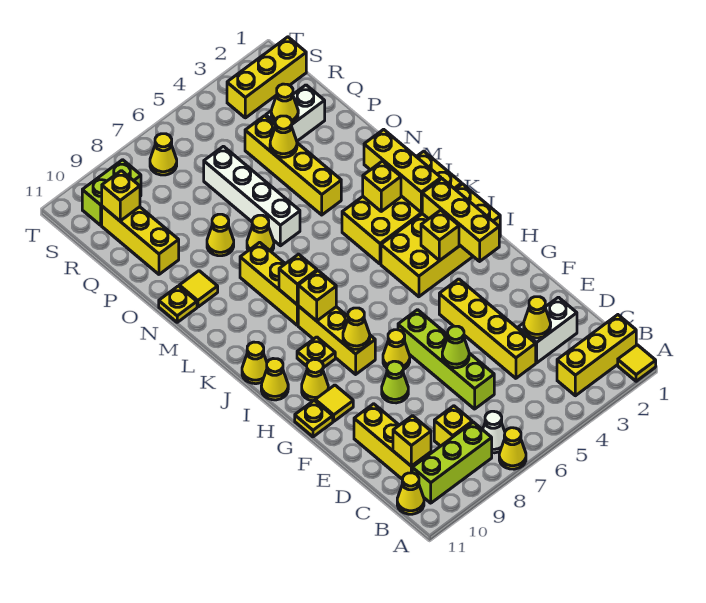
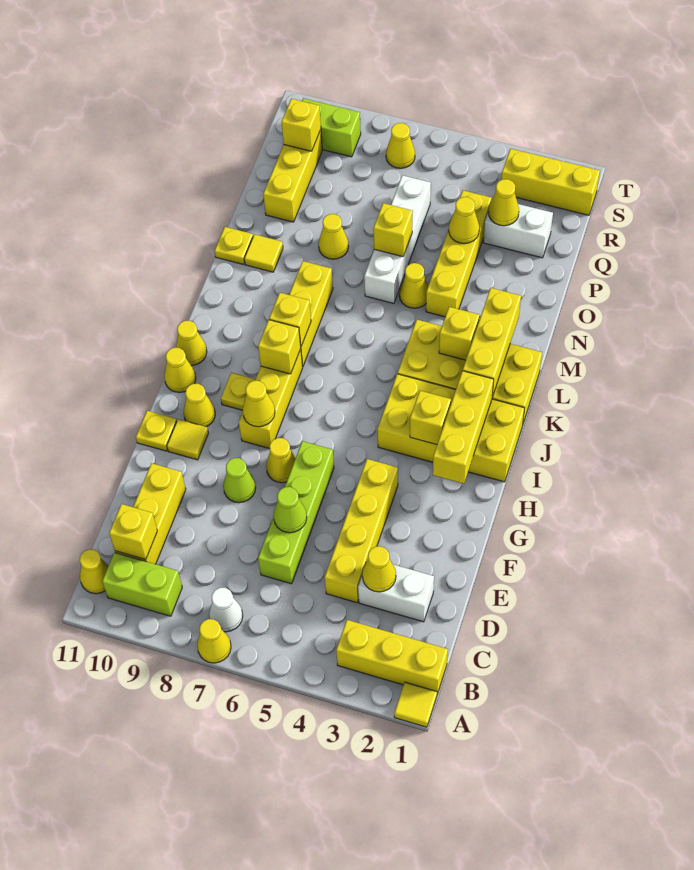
lime 1x3 brick [412,422,492,503] -> lime 1x2 brick [102,552,182,616]
yellow 1x1 brick [434,406,472,446] -> yellow 1x1 brick moved to [374,203,413,257]
yellow 1x1 cone [247,215,274,252] -> yellow 1x1 cone moved to [399,263,428,308]

